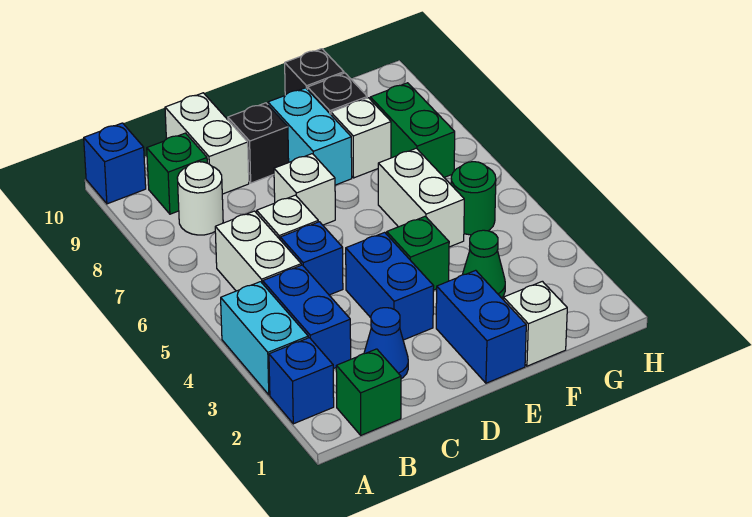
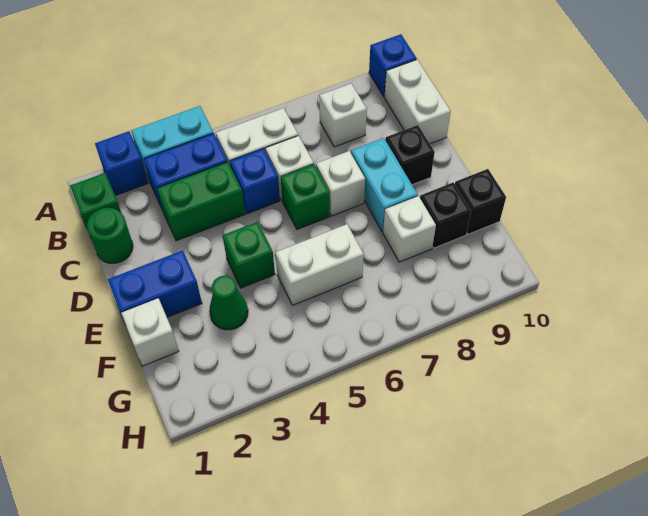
white 1x1 round brick [177,162,223,235] -> white 1x1 brick [319,84,367,147]
green 1x1 brick [147,133,207,214] -> green 1x1 brick moved to [281,164,330,229]
blue 1x1 cone [364,308,408,379] -> none
white 1x2 brick [165,93,249,194] -> white 1x2 brick turned to [384,60,451,144]
blue 1x2 brick [346,232,434,340] -> none
cyan 1x2 brick [268,88,352,185] -> cyan 1x2 brick turned to [351,138,418,232]
green 1x1 round brick [451,162,496,235] -> green 1x1 round brick moved to [87,208,133,263]
green 1x2 brick [370,83,455,177] -> green 1x2 brick moved to [157,162,245,241]

